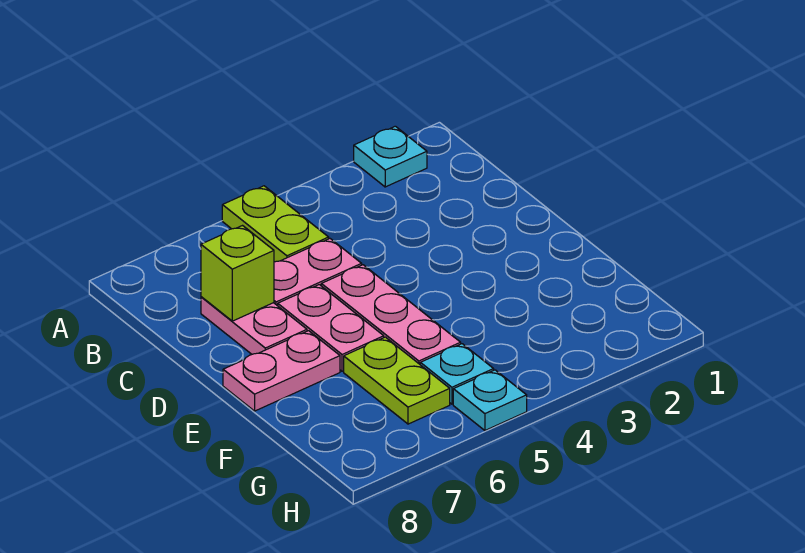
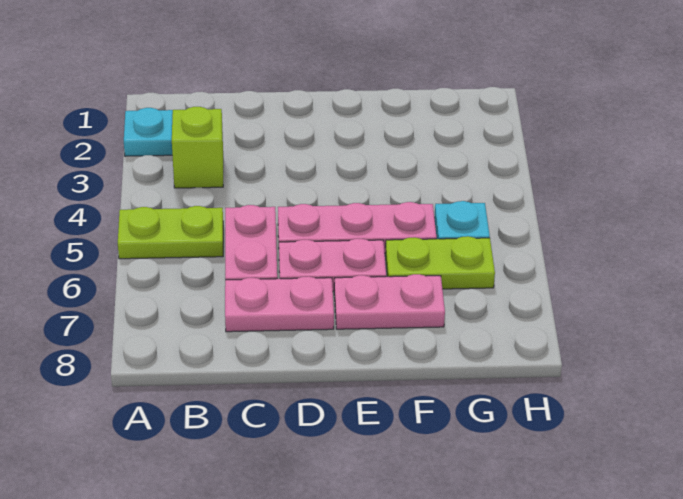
lime 1x1 brick [201,226,274,321] -> lime 1x1 brick moved to [172,107,223,188]
pink 1x2 plate [223,331,340,411] -> pink 1x2 plate turned to [334,274,445,329]
cyan 1x1 plate [453,370,527,430] -> none

